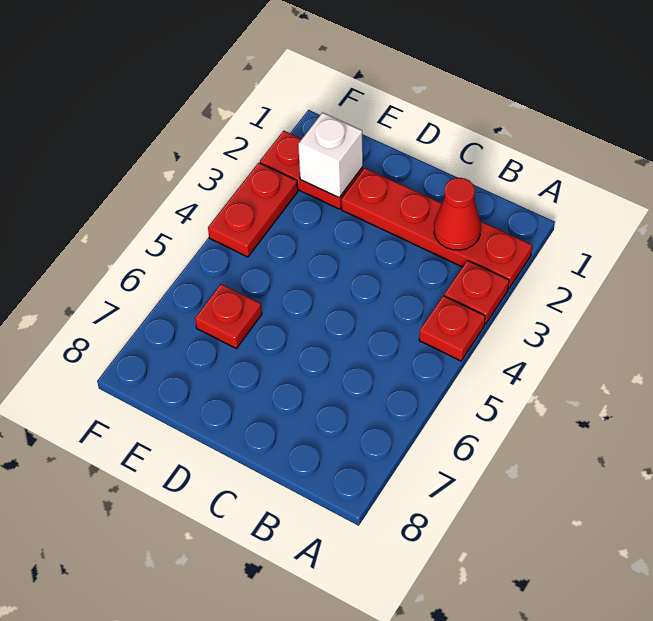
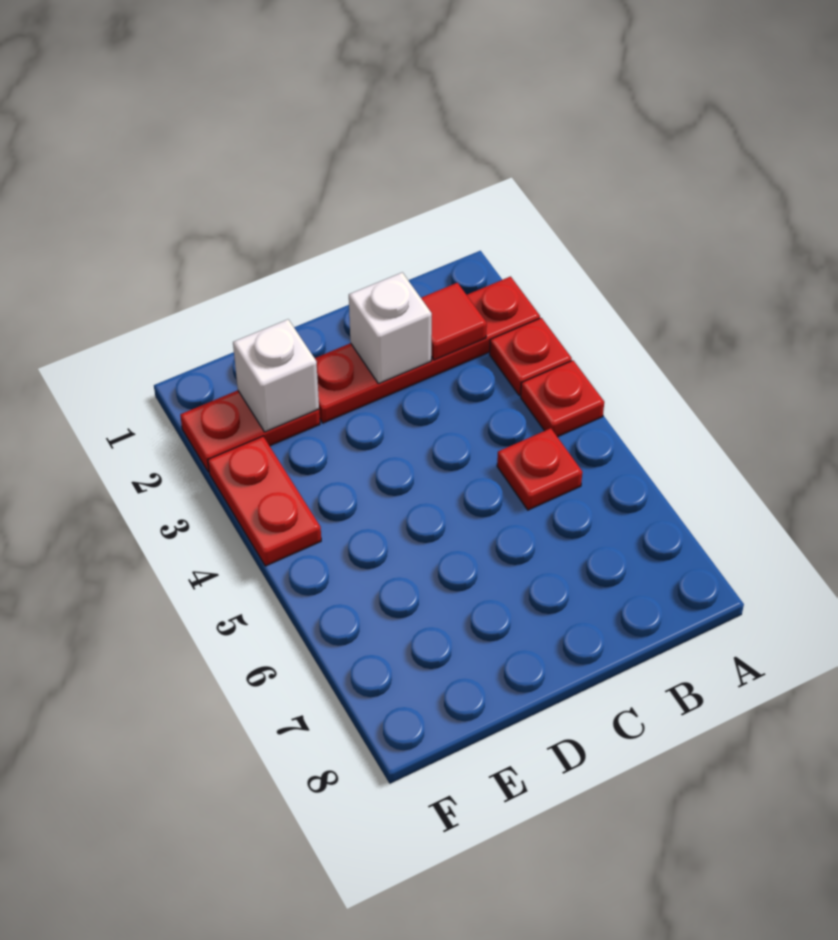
red 1x1 cone [434,178,481,250] -> red 1x1 tile [421,283,487,360]
none -> white 1x1 brick [349,272,432,384]
red 1x1 plate [195,284,262,348] -> red 1x1 plate moved to [497,428,582,510]

